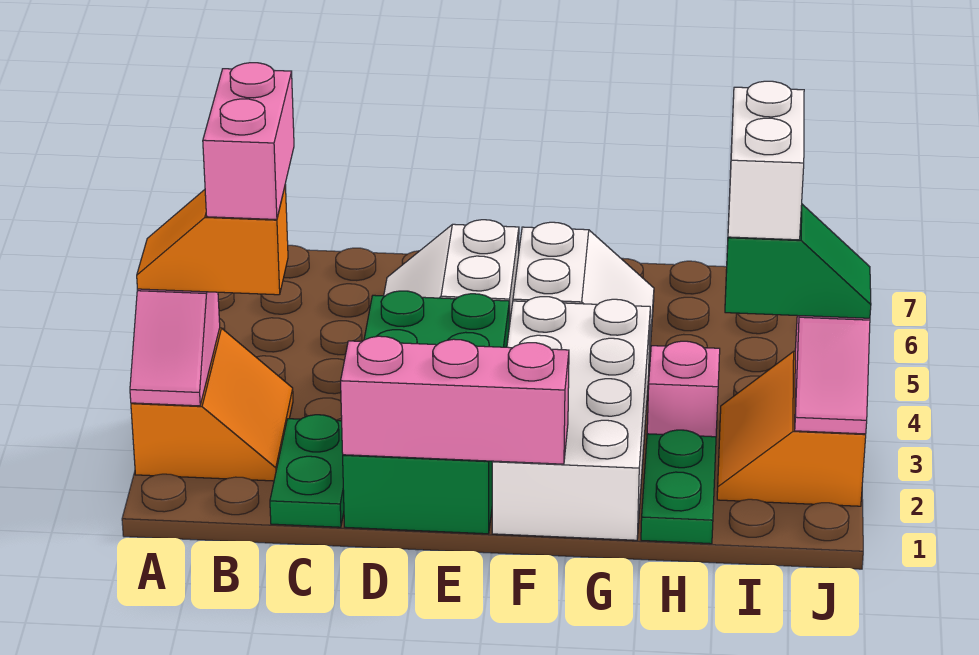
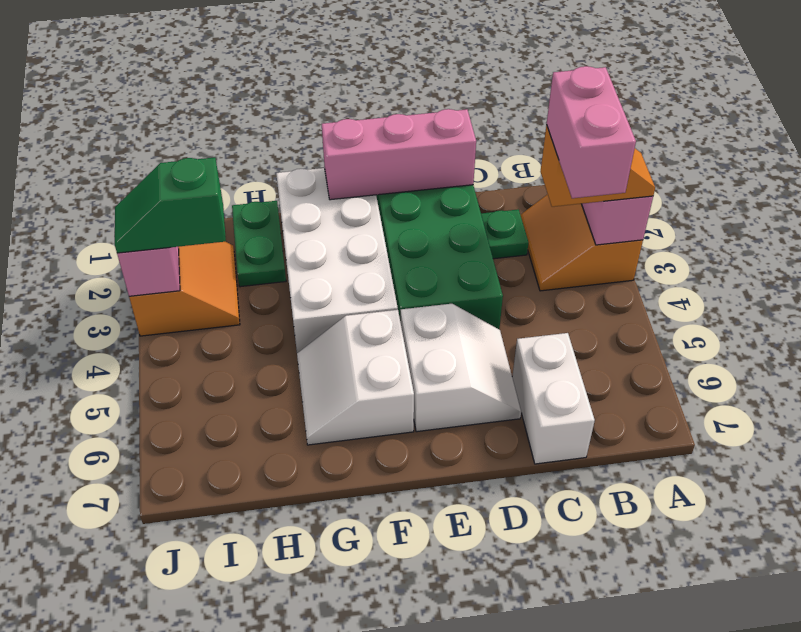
green 1x2 plate [270,415,344,527] -> green 1x1 plate [481,209,529,259]
pink 1x1 brick [647,341,720,437] -> none
white 1x2 brick [728,81,804,240] -> white 1x2 brick moved to [512,333,595,464]

